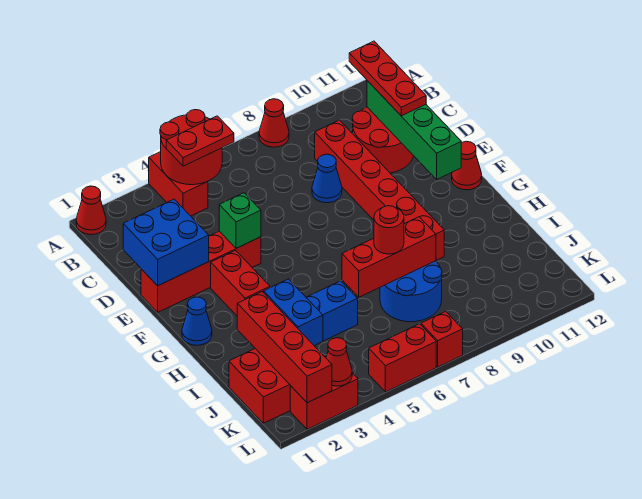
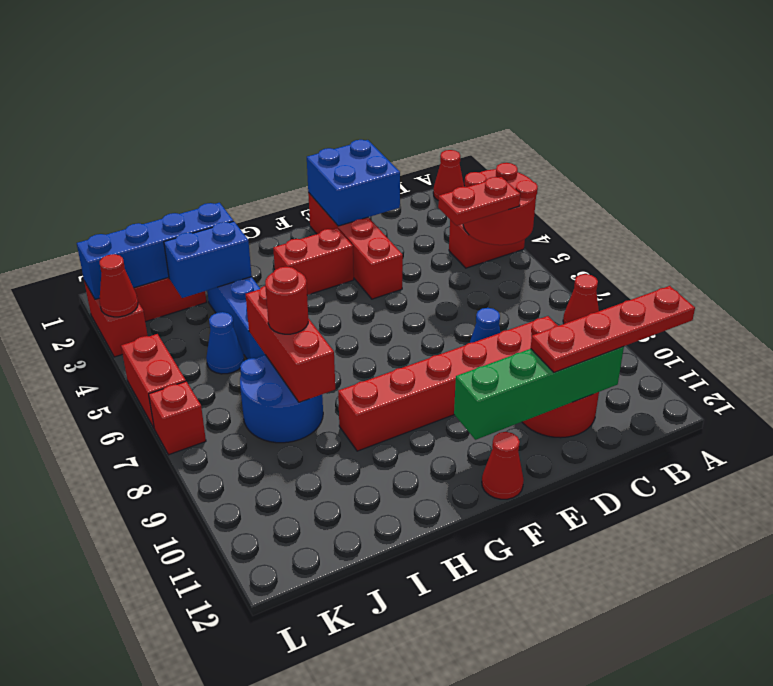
red 1x2 plate [166,116,234,166] -> red 1x2 plate turned to [438,177,520,226]
red 1x3 plate [349,41,426,116] -> red 1x4 plate [531,286,695,372]
green 1x1 brick [219,193,261,248] -> none
blue 1x1 cone [182,297,212,345] -> blue 1x1 cone moved to [206,312,244,374]
red 1x4 brick [237,292,332,403] -> blue 1x4 brick [77,203,233,299]

